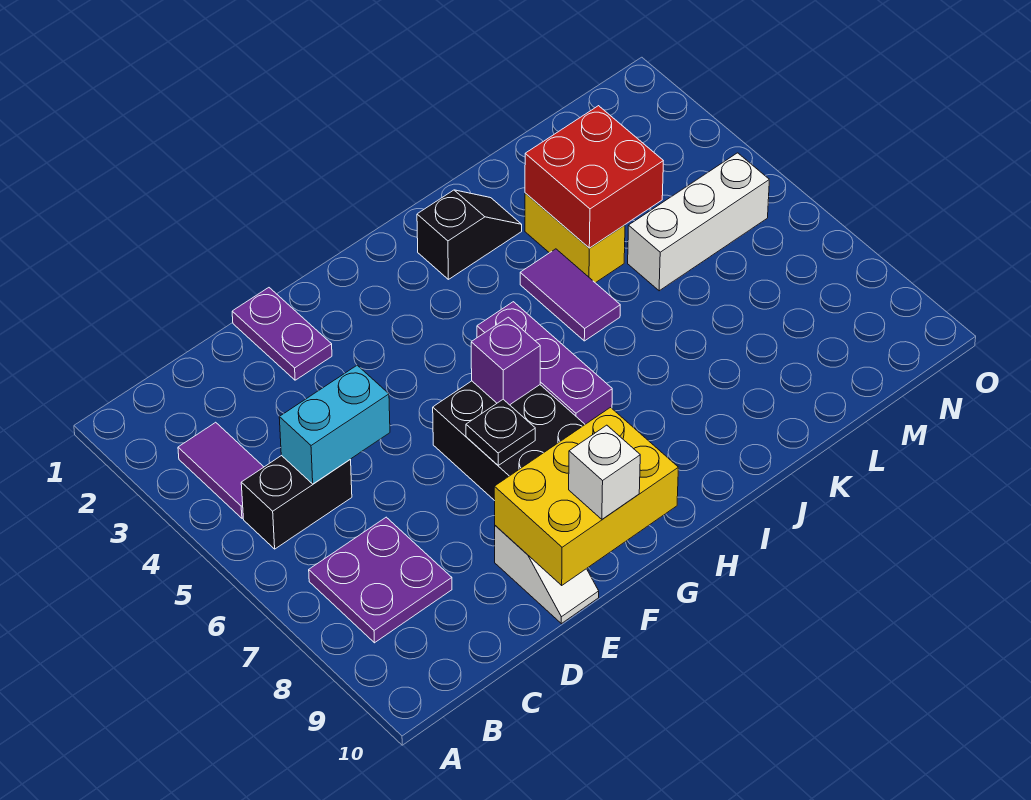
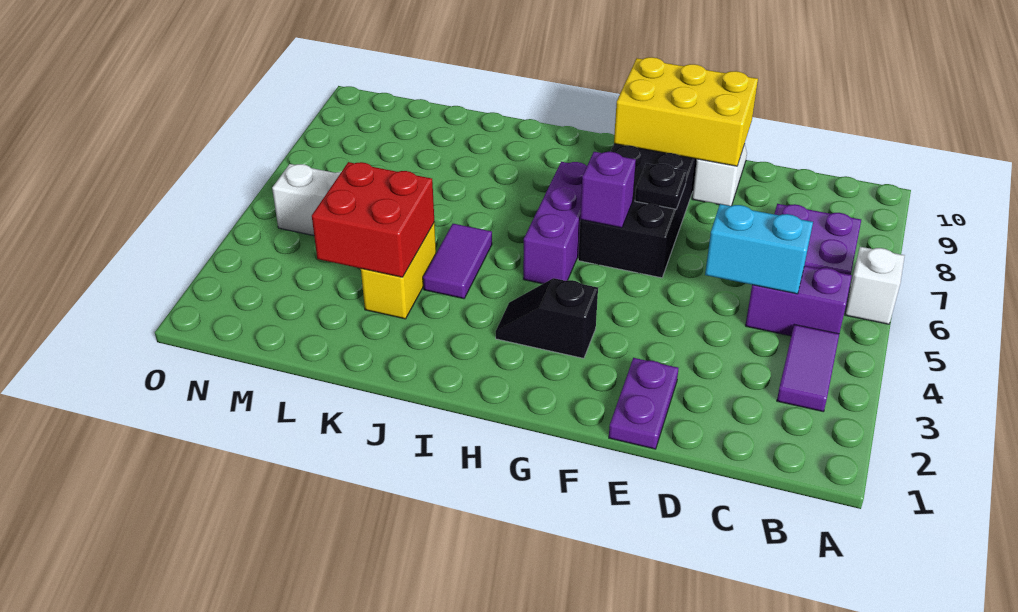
black 1x2 brick [241,455,352,549] -> purple 1x2 brick [745,266,852,336]
white 1x1 brick [569,425,640,519] -> white 1x1 brick moved to [845,247,905,324]
black 1x2 slope [417,190,522,279] -> black 1x2 slope moved to [495,278,598,358]

